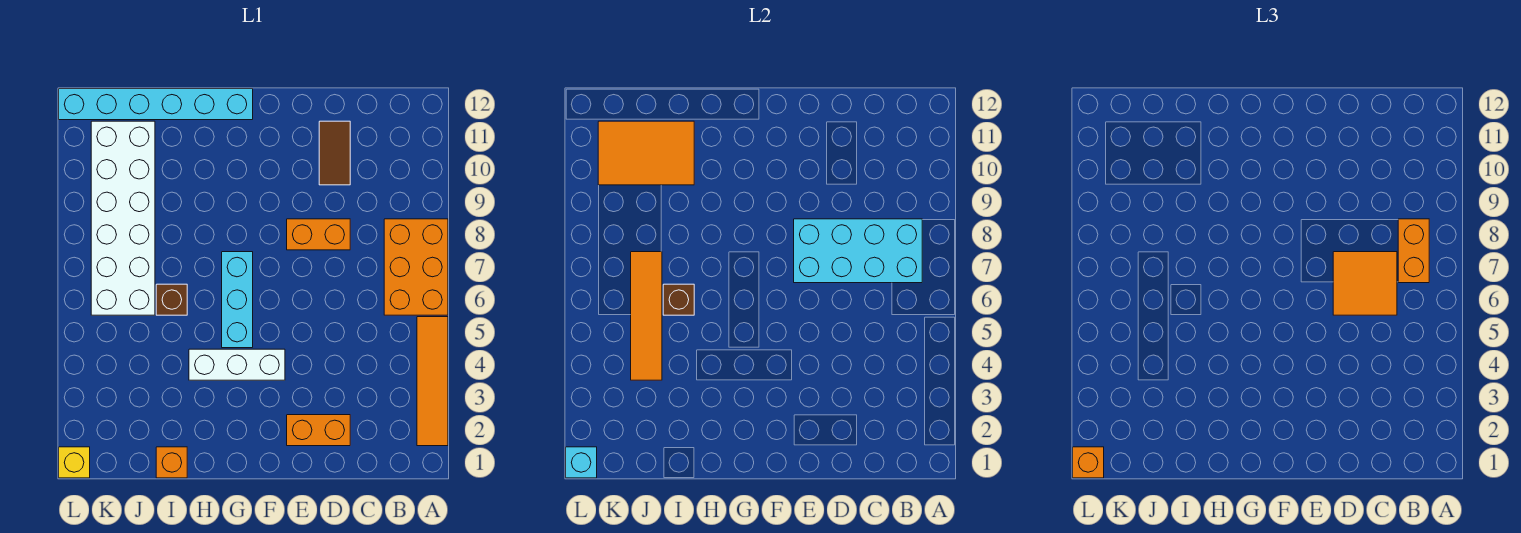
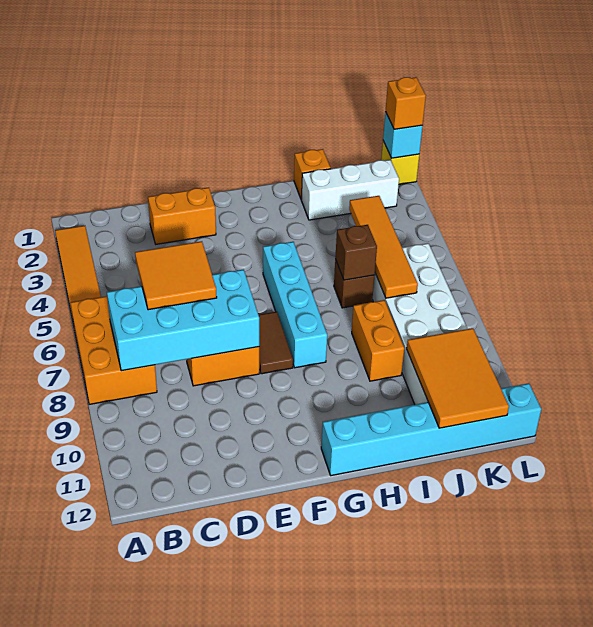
orange 1x2 brick [1398,219,1429,283] -> orange 1x2 brick moved to [352,300,404,381]
brown 1x2 tile [319,121,350,185] -> brown 1x2 tile moved to [259,312,293,374]
white 1x3 brick [189,349,285,380] -> white 1x3 brick moved to [301,160,399,220]
cyan 1x3 brick [222,252,253,348] -> cyan 1x4 brick [263,242,327,368]
orange 2x3 tile [598,121,694,185] -> orange 2x3 tile turned to [407,328,509,428]

